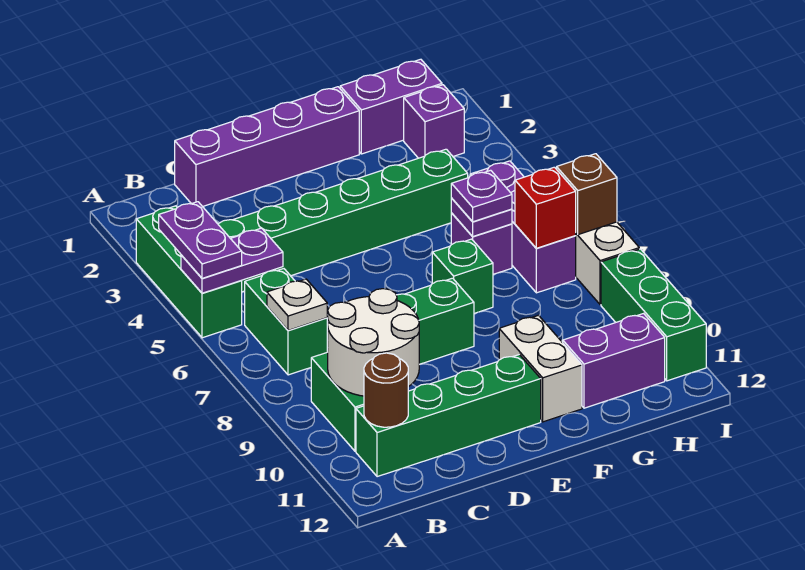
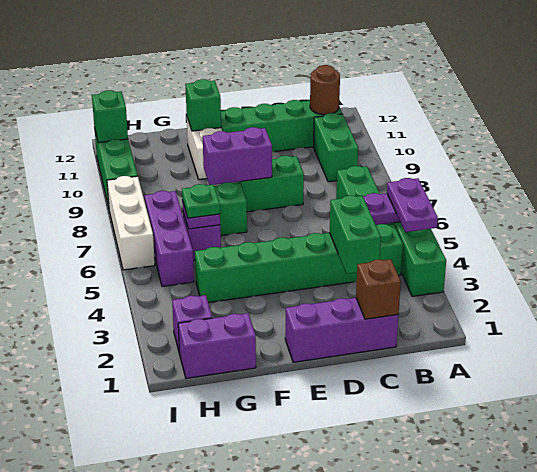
white 1x1 plate [267,279,327,330] -> none
white 2x2 round brick [327,289,420,396] -> none
purple 1x4 brick [175,87,359,207] -> purple 1x3 brick [285,298,398,362]
none -> green 1x2 brick [330,195,381,274]
none -> green 1x1 brick [185,79,221,131]
purple 1x1 plate [451,170,512,222] -> green 1x1 plate [182,184,220,218]
purple 1x2 brick [563,314,665,408] -> purple 1x2 brick moved to [203,127,272,185]
red 1x1 brick [515,167,576,248] -> none
brown 1x1 brick [557,154,617,235] -> brown 1x1 brick moved to [356,259,401,319]
none -> green 1x1 brick [92,90,128,143]

